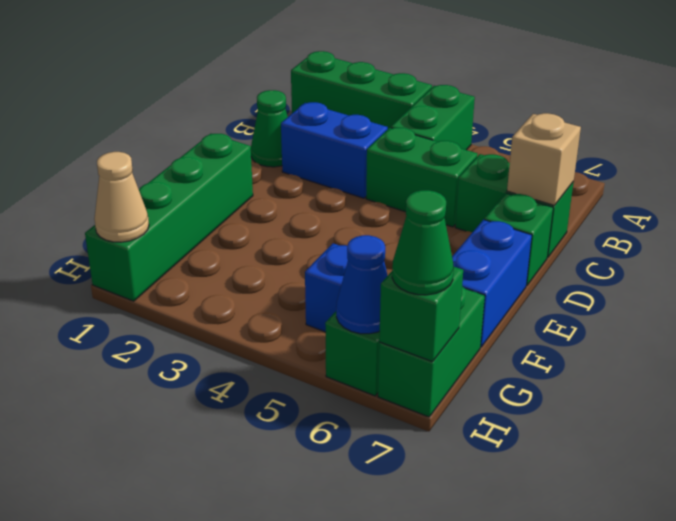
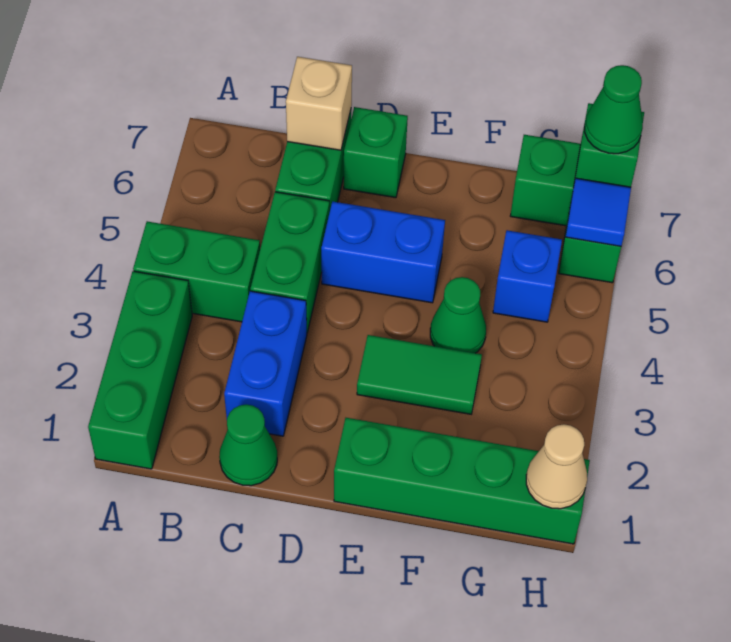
none -> green 1x2 tile [357,335,482,414]
blue 1x2 brick [452,220,532,347] -> blue 1x2 brick moved to [321,201,445,303]
none -> green 1x1 cone [430,277,486,353]
blue 1x1 cone [336,235,388,334] -> blue 1x1 tile [565,178,631,246]

